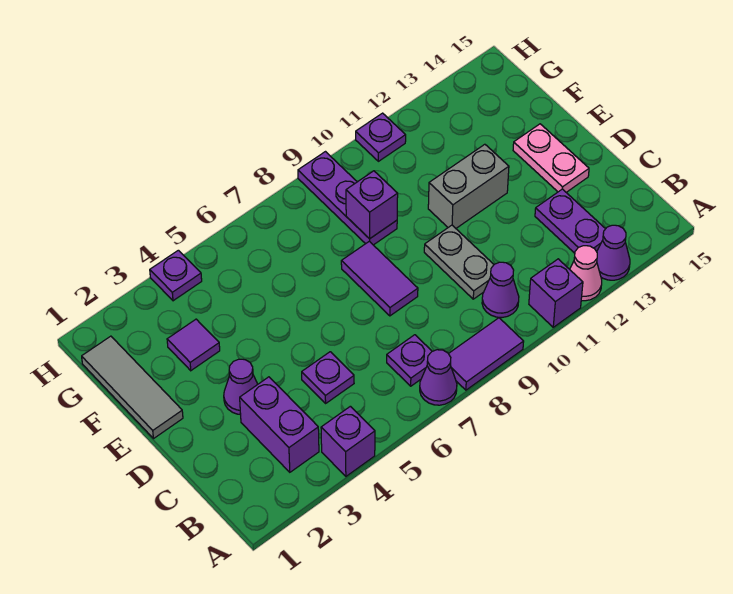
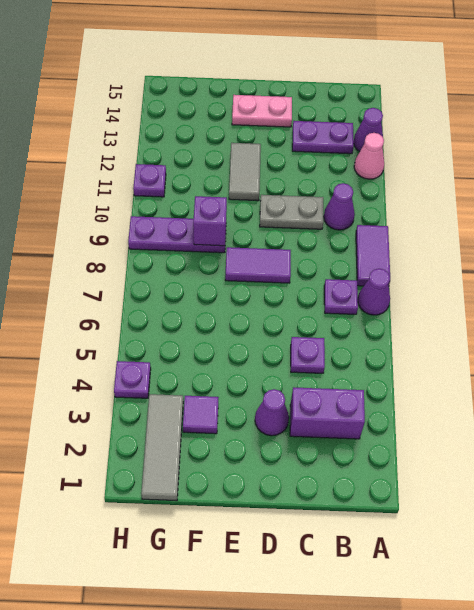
purple 1x1 brick [321,406,375,476] -> none
purple 1x1 brick [529,259,583,327] -> none
grey 1x3 tile [82,336,183,439] -> grey 1x3 tile turned to [141,394,183,501]
grey 1x2 brick [428,144,509,228] -> grey 1x2 tile [229,143,261,201]

